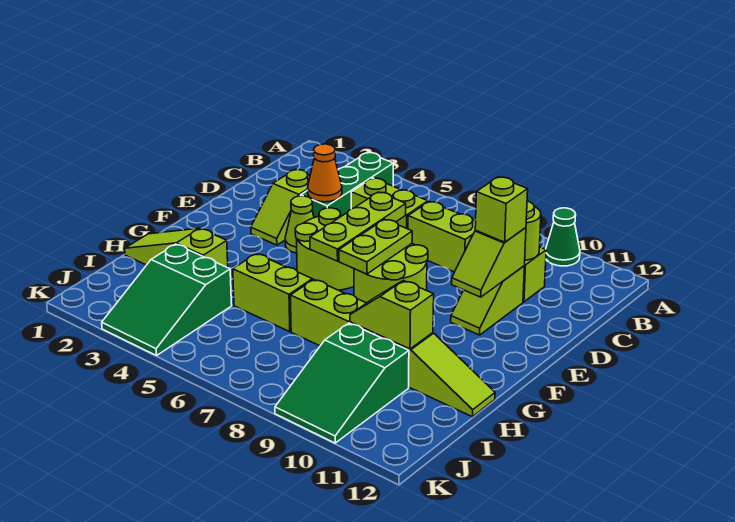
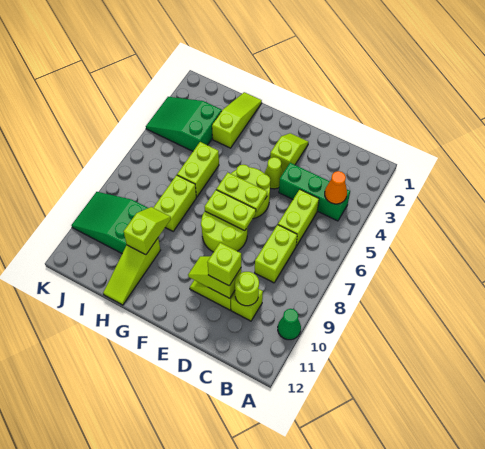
lime 1x2 slope [251,169,310,245] -> lime 1x2 slope turned to [270,133,309,173]
orange 1x1 cone [308,144,342,202] -> orange 1x1 cone moved to [325,171,347,204]
lime 1x3 plate [310,192,406,261] -> lime 1x2 plate [216,173,267,212]

